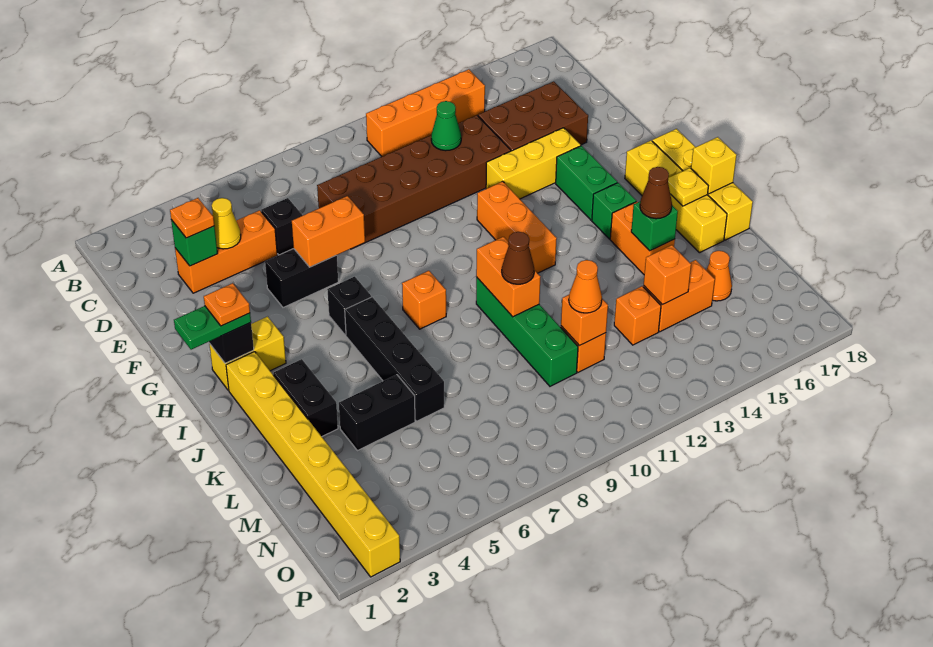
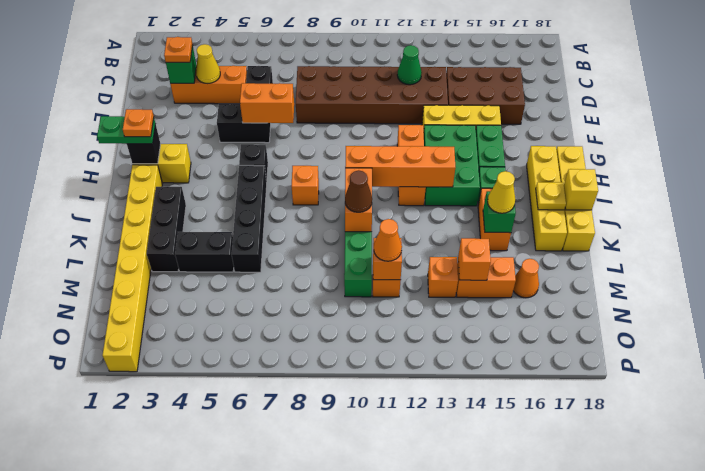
orange 1x4 brick [366,69,485,156] -> orange 1x4 brick moved to [345,146,455,187]
none -> green 2x3 brick [424,125,480,206]
black 1x2 brick [273,359,338,436] -> black 1x3 brick [147,187,186,272]
brown 1x1 cone [640,167,672,219] -> yellow 1x1 cone [488,171,515,213]

